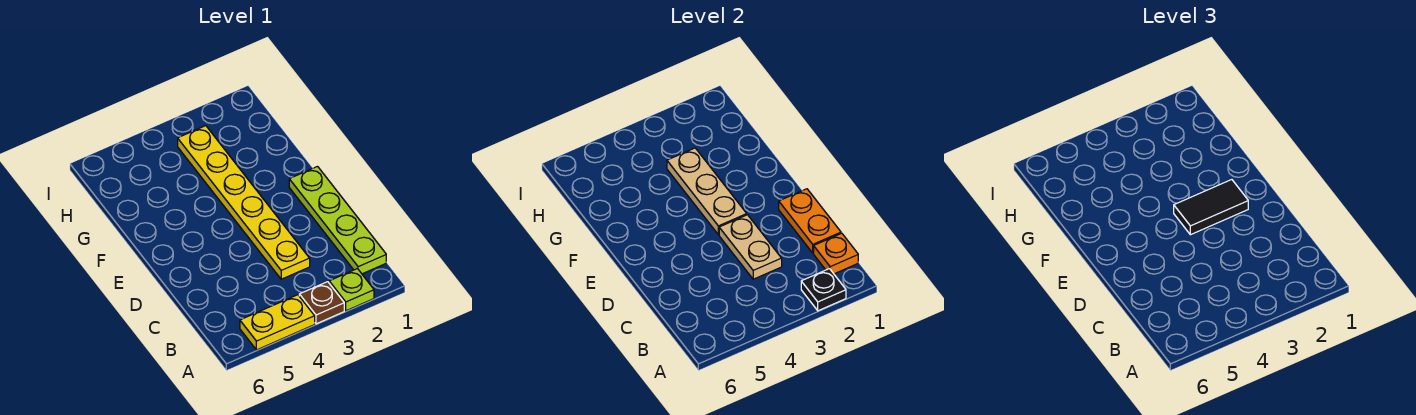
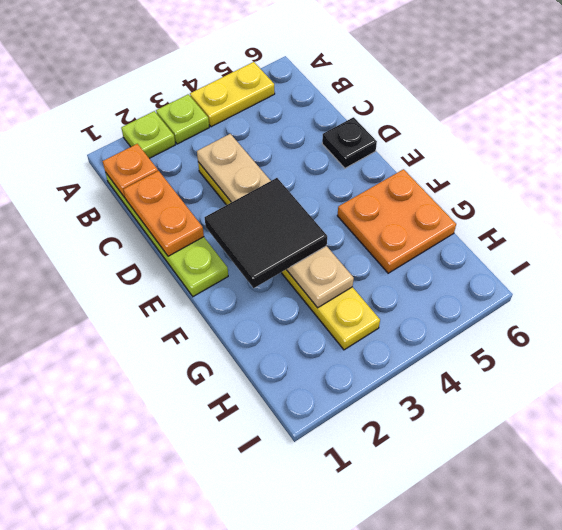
black 1x1 plate [801,269,846,311] -> black 1x1 plate moved to [322,117,377,168]
brown 1x1 plate [299,282,344,324] -> lime 1x1 plate [156,94,209,144]
black 1x2 tile [1174,180,1248,235] -> black 2x2 tile [205,178,327,288]
none -> orange 2x2 plate [337,169,456,273]

